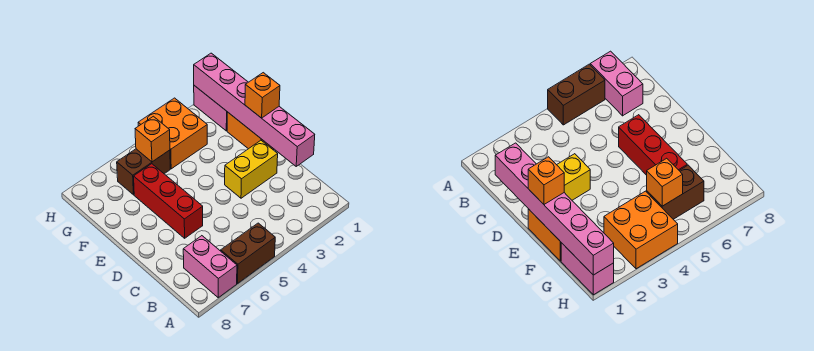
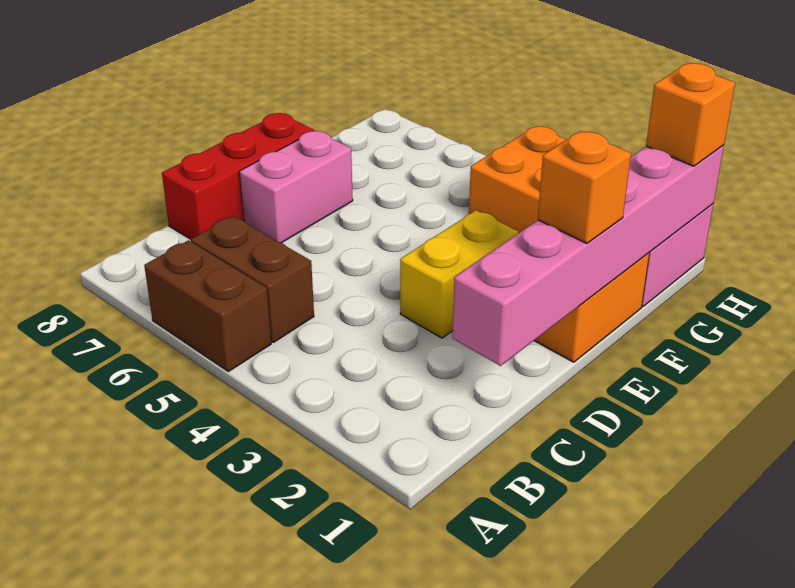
pink 1x2 brick [183,236,237,297] -> pink 1x2 brick moved to [240,131,353,243]
yellow 1x2 brick [225,140,278,198] -> yellow 1x2 brick turned to [400,210,518,338]
red 1x3 brick [134,164,203,238] -> red 1x3 brick moved to [162,113,314,239]
brown 1x2 brick [117,149,170,195] -> brown 1x2 brick moved to [191,216,314,343]
orange 1x1 brick [135,116,170,162] -> orange 1x1 brick moved to [646,63,735,166]

